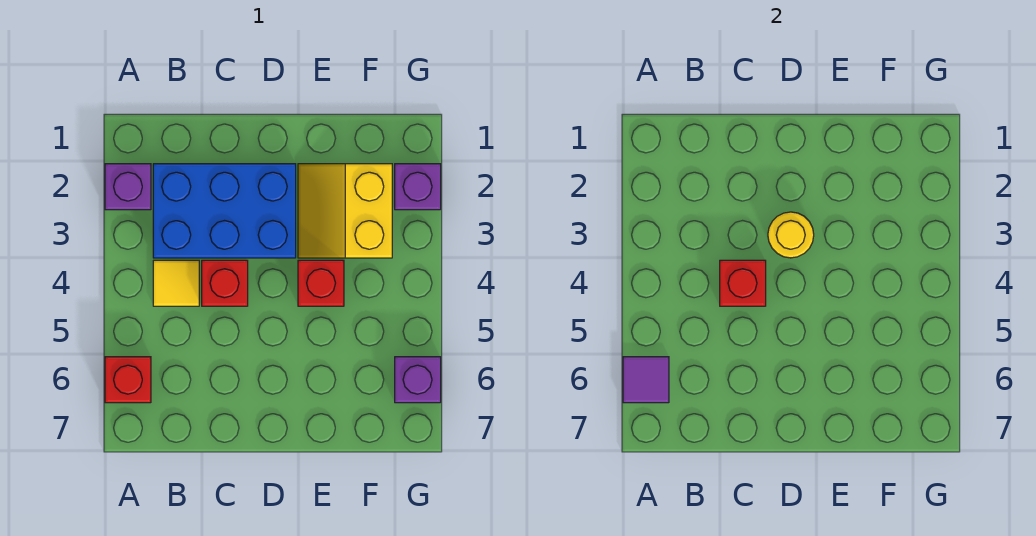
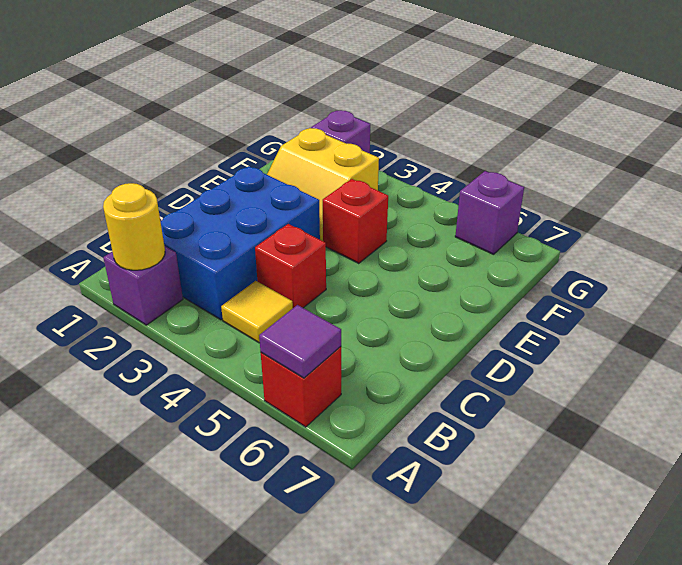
red 1x1 brick [720,260,766,306] -> none
yellow 1x1 round brick [768,212,814,258] -> yellow 1x1 round brick moved to [103,183,165,270]

